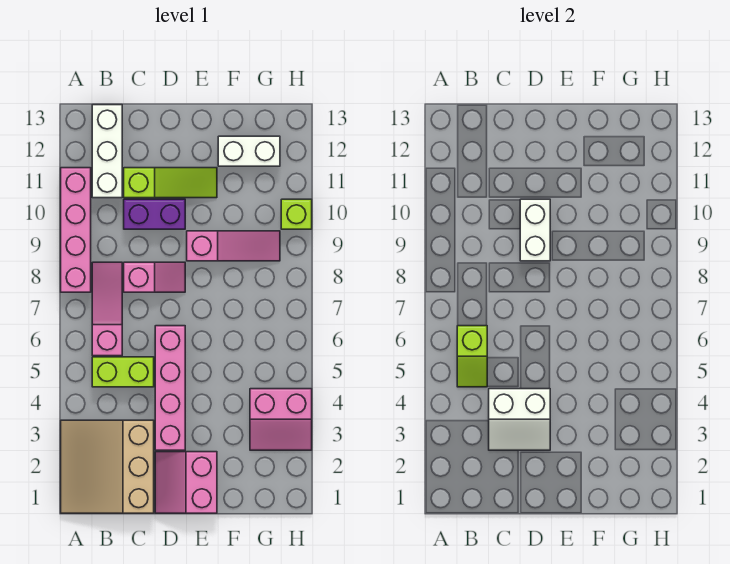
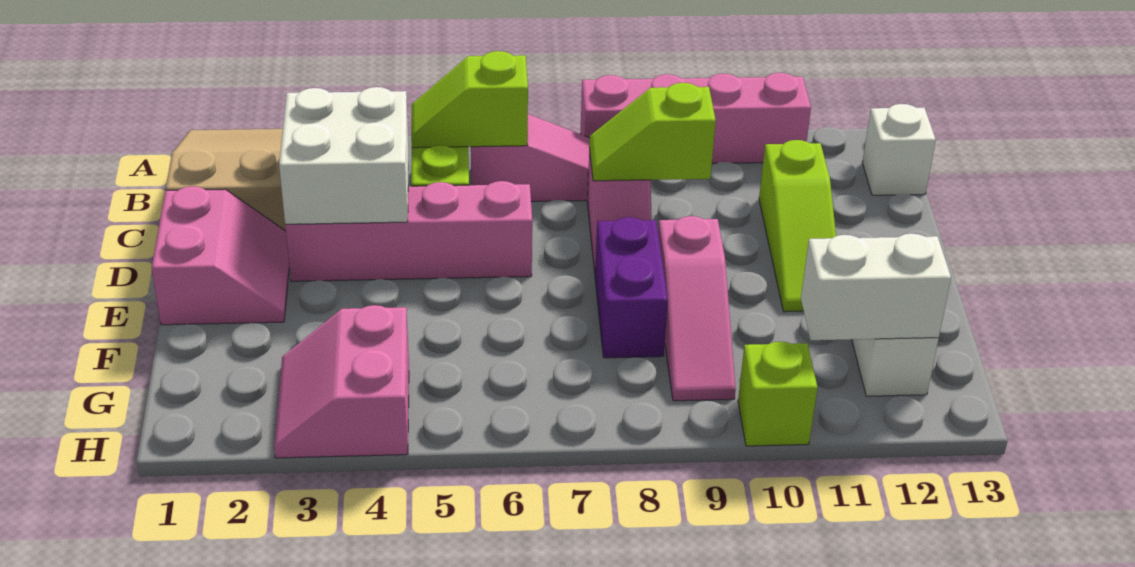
white 1x3 brick [92,105,122,198] -> white 1x1 brick [862,104,936,195]
white 2x2 slope [489,389,550,450] -> white 2x2 brick [279,87,409,224]
none -> lime 1x2 slope [589,83,716,181]
purple 1x2 brick [124,199,185,229] -> purple 1x2 brick moved to [595,217,668,358]
pink 2x2 slope [155,452,217,513] -> pink 2x2 slope turned to [152,186,289,325]
white 1x2 brick [520,199,550,261] -> white 1x2 brick moved to [801,233,951,340]

